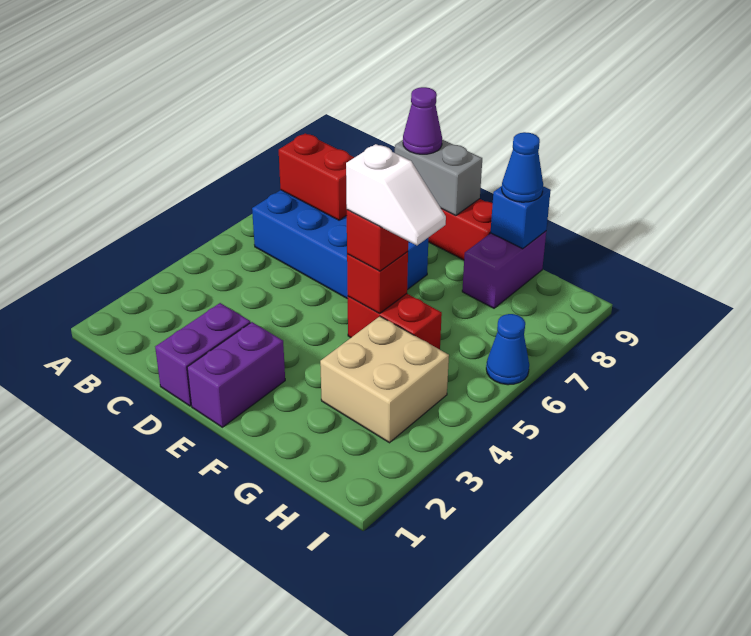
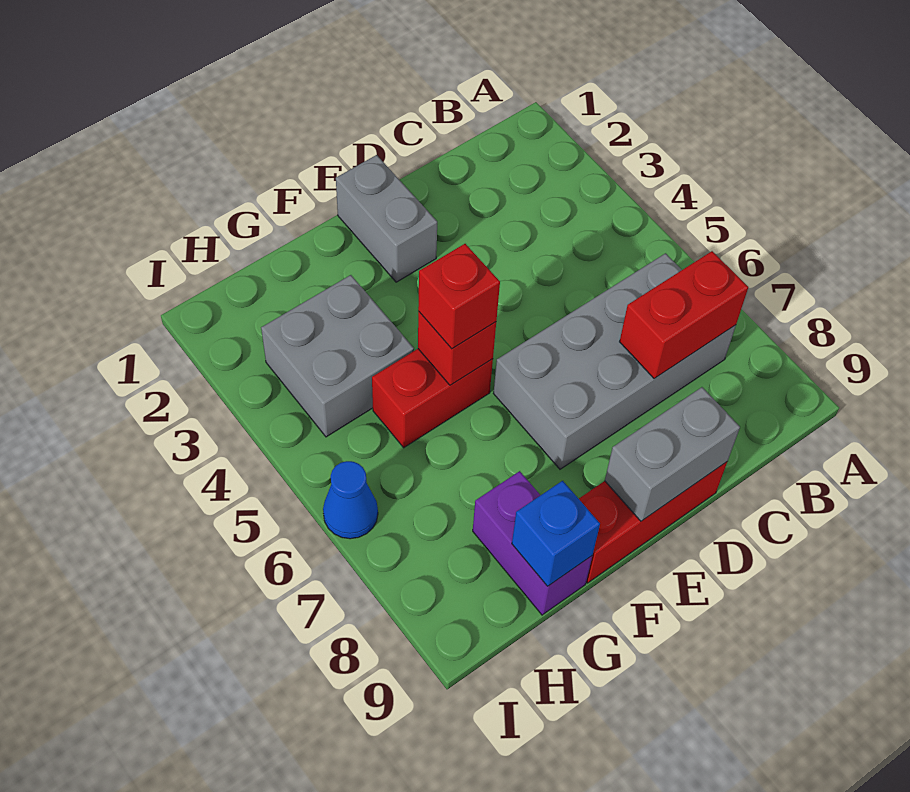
blue 2x4 brick [252,190,428,299] -> grey 2x4 brick [494,253,736,469]
purple 1x2 brick [155,303,250,406] -> none
purple 1x1 cone [403,87,442,154] -> none
purple 1x2 brick [187,322,285,427] -> grey 1x2 brick [336,155,437,282]
white 1x2 slope [346,144,446,245] -> none
tan 2x2 brick [320,316,449,443] -> grey 2x2 brick [261,275,414,437]
blue 1x1 cone [502,132,543,202] -> none

